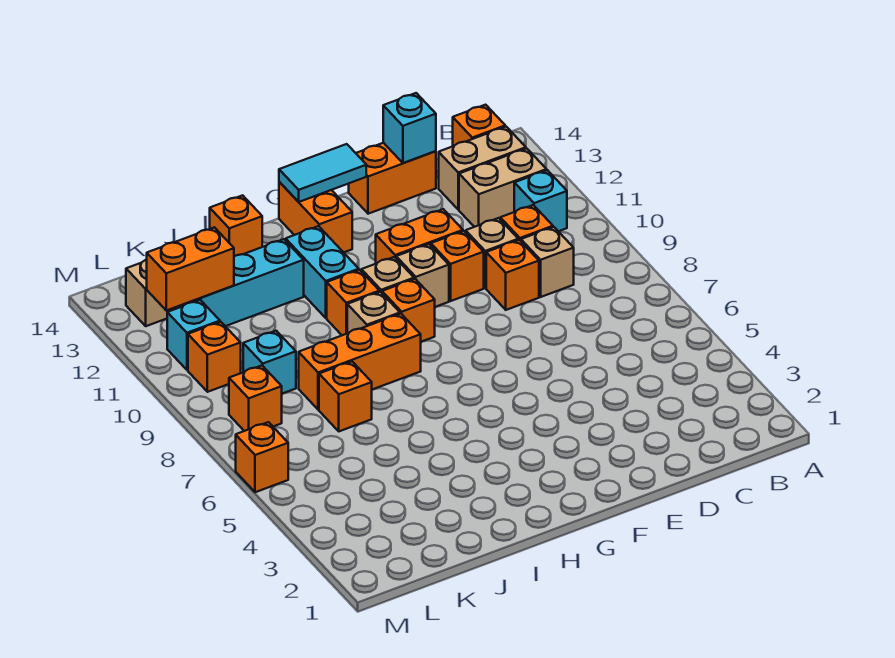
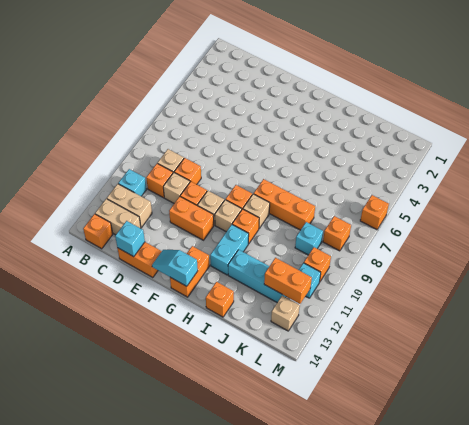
cyan 1x2 tile [279,144,366,202] -> cyan 1x2 slope [152,250,198,286]
orange 1x1 brick [319,362,372,431] -> none

